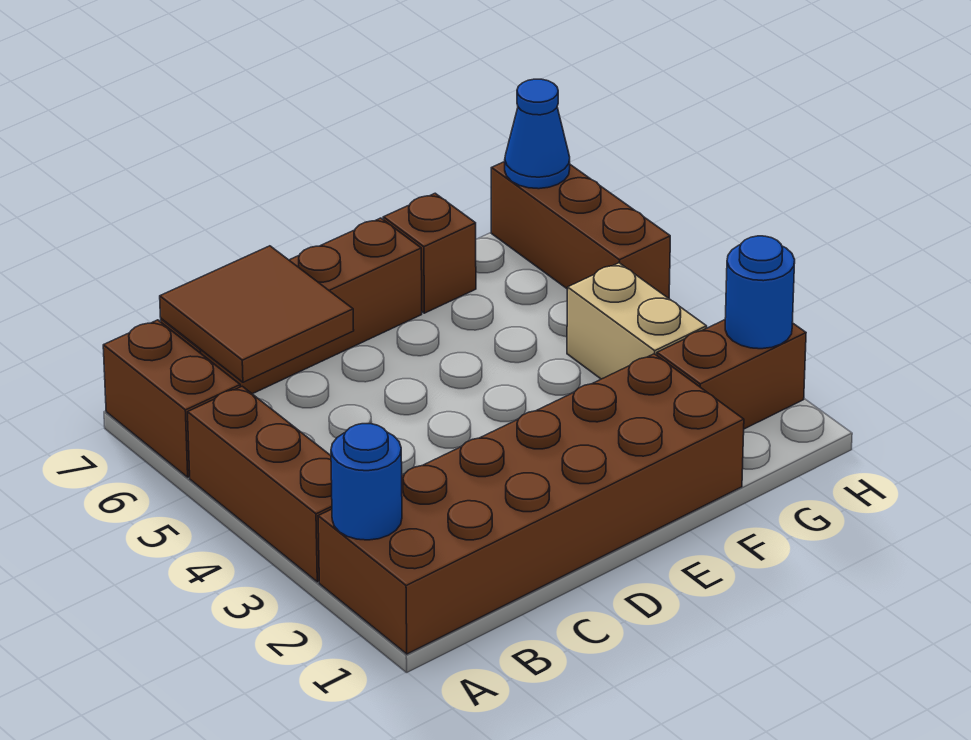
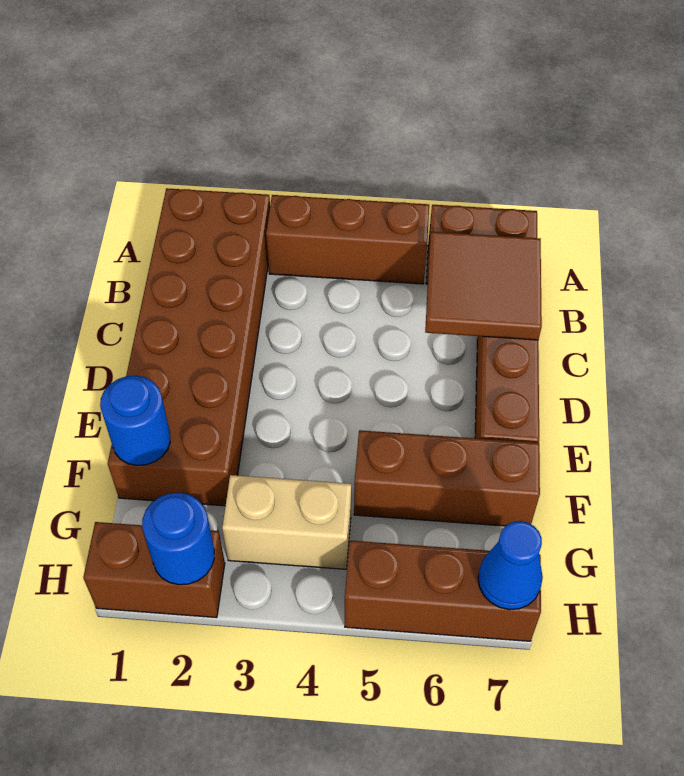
blue 1x1 round brick [331,424,402,540] -> blue 1x1 round brick moved to [100,376,170,465]
brown 1x1 brick [383,193,476,313] -> brown 1x3 brick [354,430,540,526]
brown 1x2 brick [657,320,806,429] -> brown 1x2 brick turned to [83,522,225,618]

